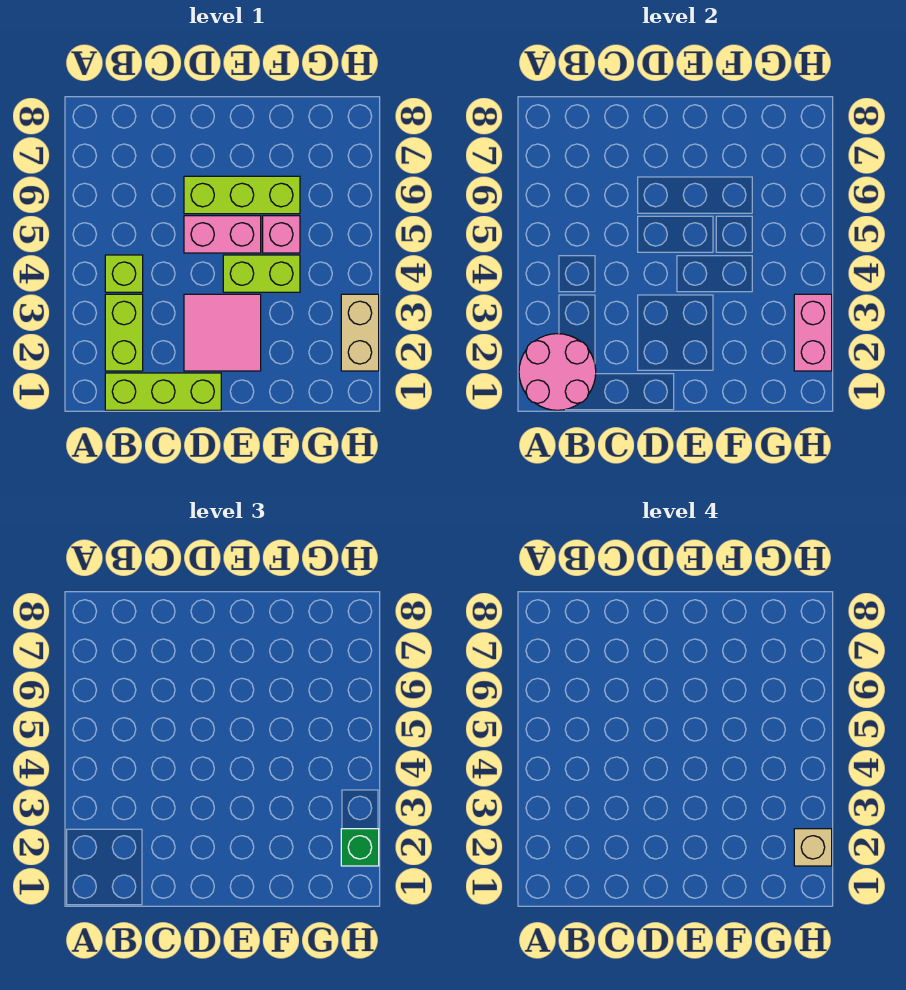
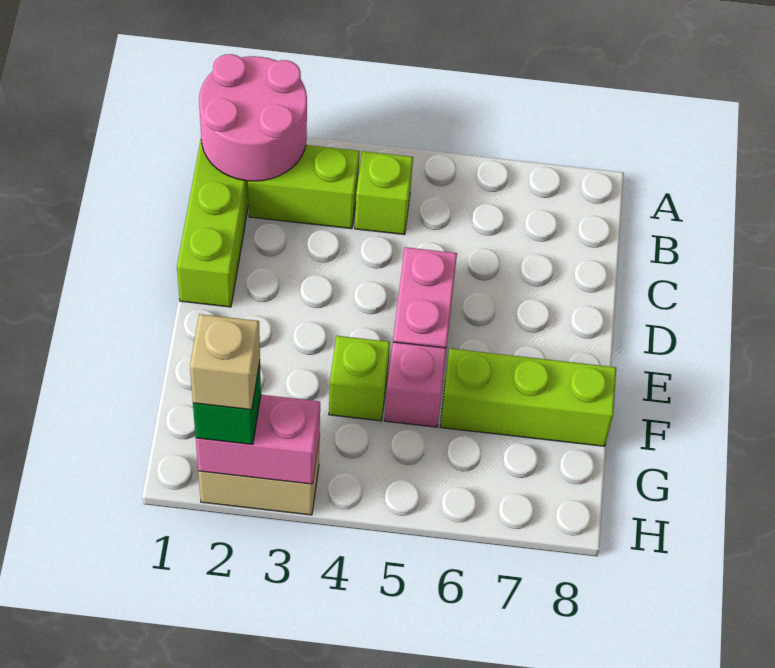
pink 2x2 tile [184,294,261,371] -> none
lime 1x3 brick [184,176,300,214] -> lime 1x3 brick turned to [440,349,616,446]
lime 1x2 brick [223,255,300,292] -> lime 1x1 brick [329,336,390,421]

